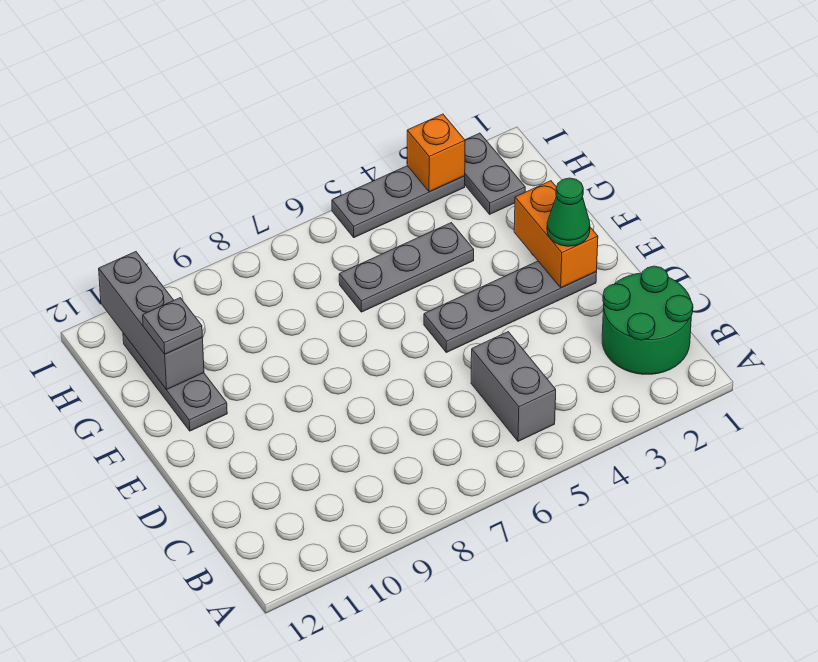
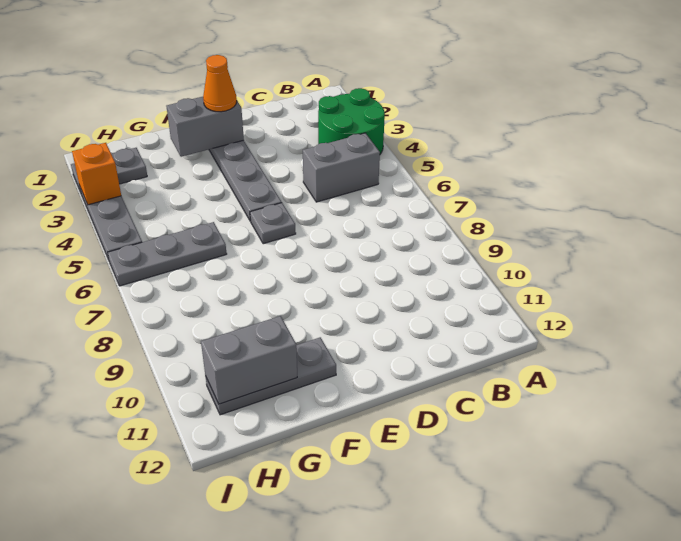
green 2x2 round brick [602,266,693,374] -> green 2x2 round brick moved to [318,88,385,154]
orange 1x2 brick [514,181,598,288] -> grey 1x2 brick [166,97,244,157]
green 1x1 cone [547,178,590,246] -> orange 1x1 cone [203,55,237,112]
grey 1x3 plate [339,223,474,312] -> grey 1x3 plate turned to [108,222,227,286]
grey 1x3 brick [99,252,204,390] -> grey 1x2 brick [201,316,297,404]
grey 1x1 plate [143,298,202,354] -> grey 1x1 plate moved to [250,203,296,244]

